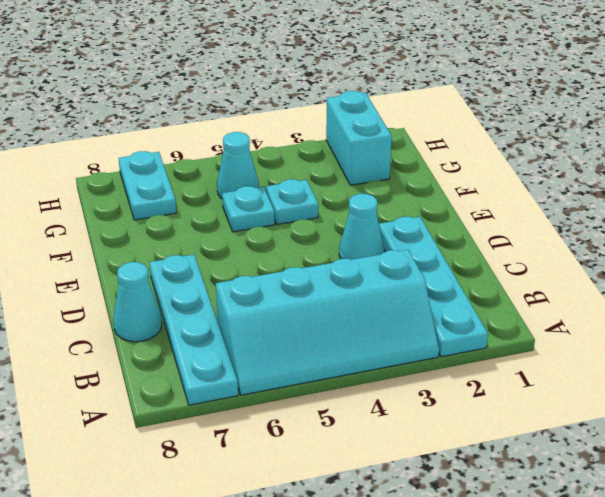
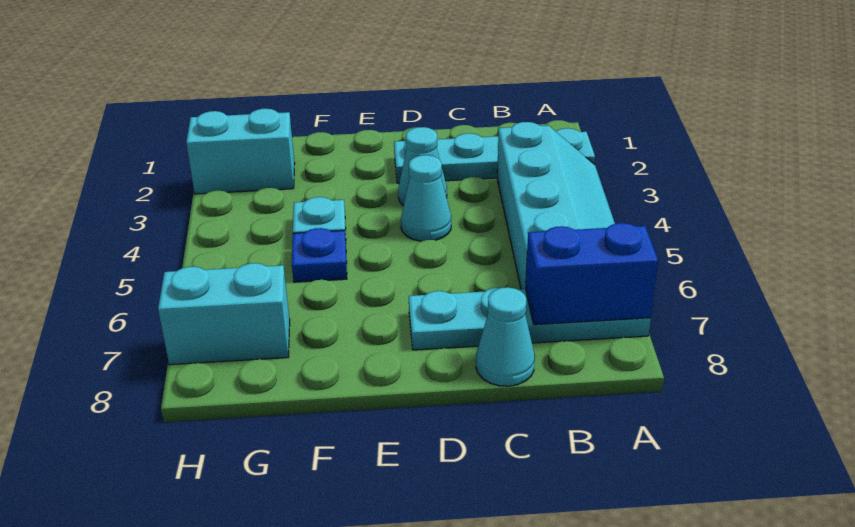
none -> blue 1x2 brick [526,223,658,325]
cyan 1x1 plate [222,186,275,232] -> blue 1x1 plate [292,228,347,282]
cyan 1x1 cone [217,132,259,198] -> cyan 1x1 cone moved to [401,155,451,241]
cyan 1x2 plate [119,151,176,220] -> cyan 1x2 brick [158,263,290,365]

